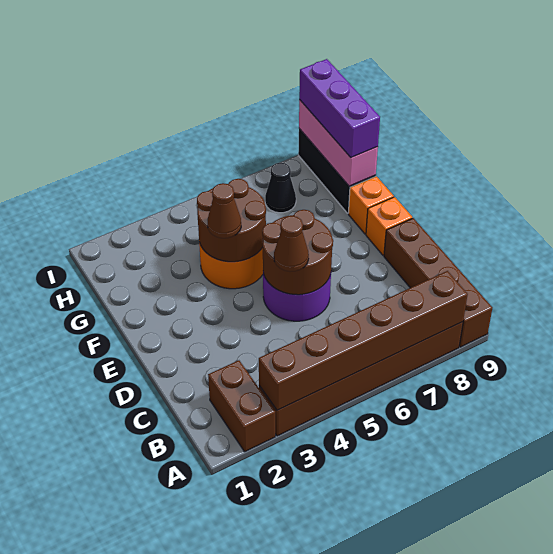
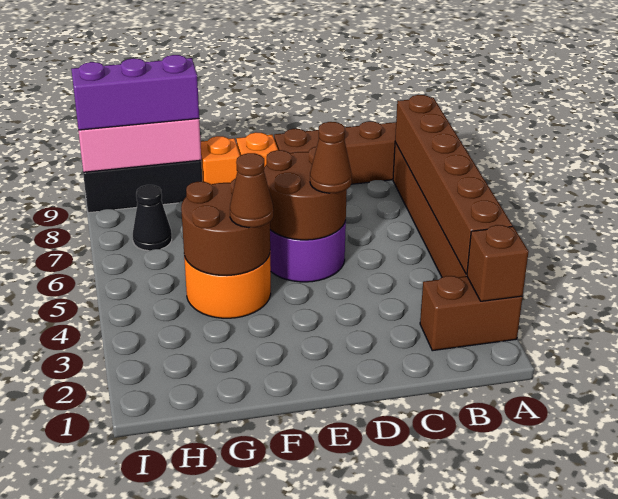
none -> brown 1x1 brick [467,225,529,301]

